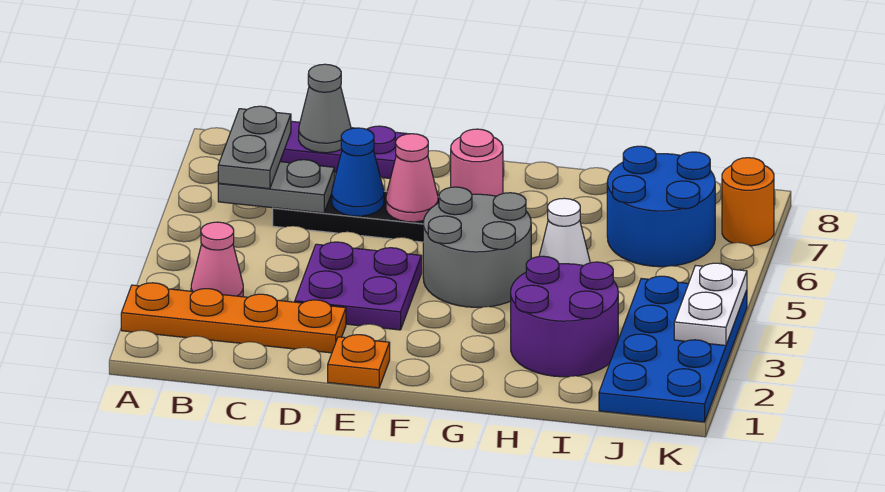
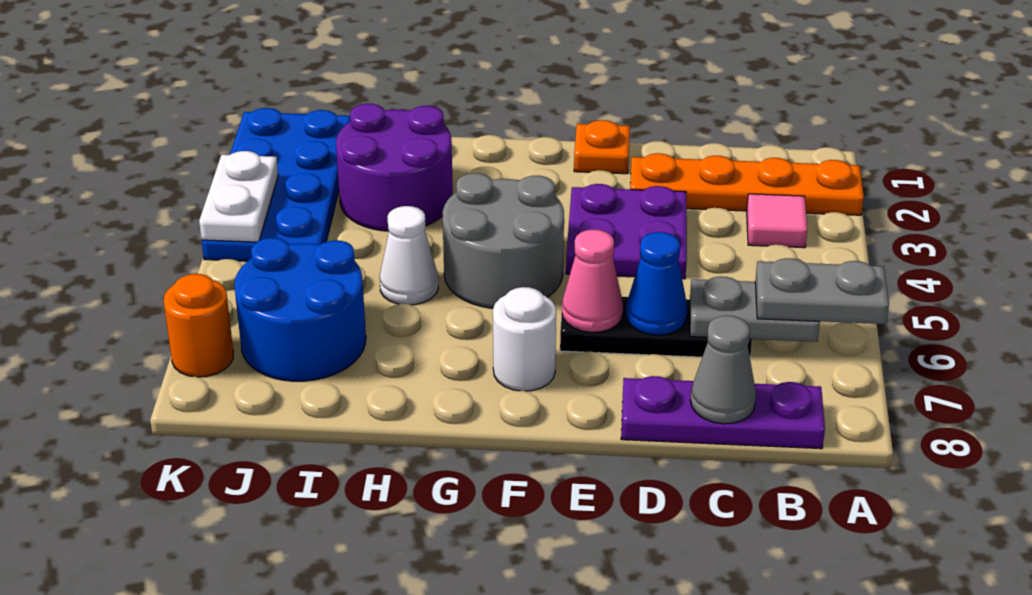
pink 1x1 cone [191,222,243,297] -> pink 1x1 tile [747,194,807,248]
grey 1x2 plate [218,106,291,189] -> grey 1x2 plate turned to [755,258,889,324]
pink 1x1 round brick [451,129,503,196] -> white 1x1 round brick [493,287,556,391]

